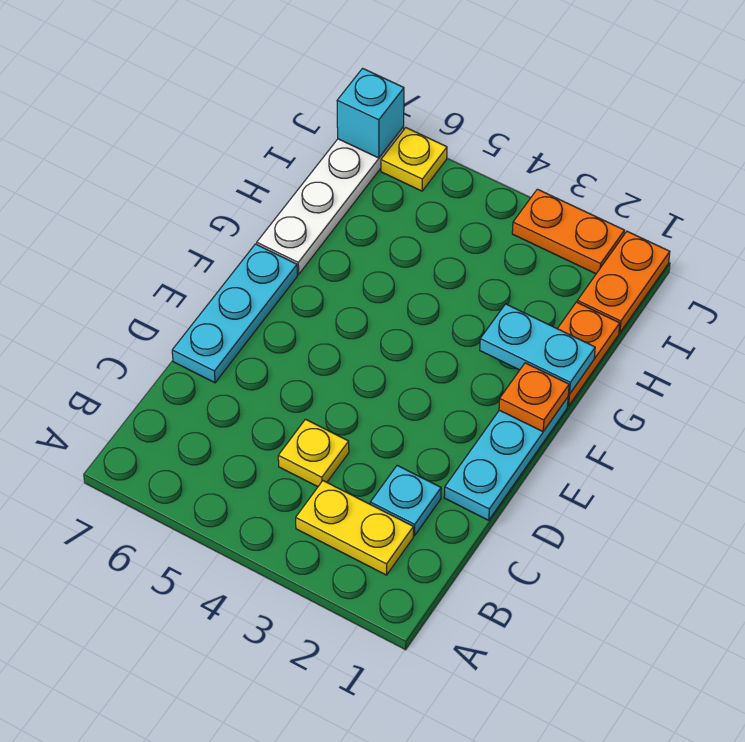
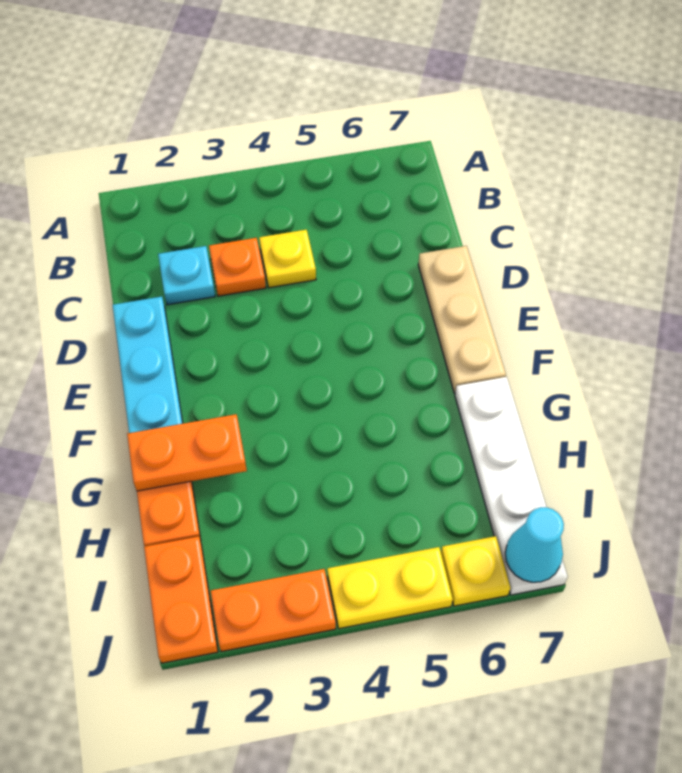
yellow 1x2 plate [296,481,413,575] -> yellow 1x2 plate moved to [327,547,453,629]
cyan 1x3 plate [172,244,297,383] -> tan 1x3 plate [418,246,506,393]
orange 1x1 plate [499,363,569,432] -> orange 1x1 plate moved to [209,238,266,296]
cyan 1x2 plate [480,304,595,394] -> orange 1x2 plate [127,414,247,491]
cyan 1x1 brick [337,68,404,158] -> cyan 1x1 cone [505,507,564,582]

